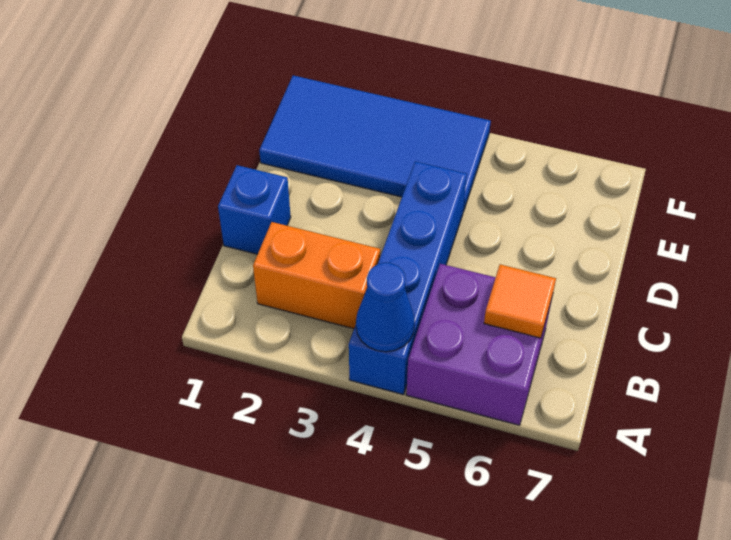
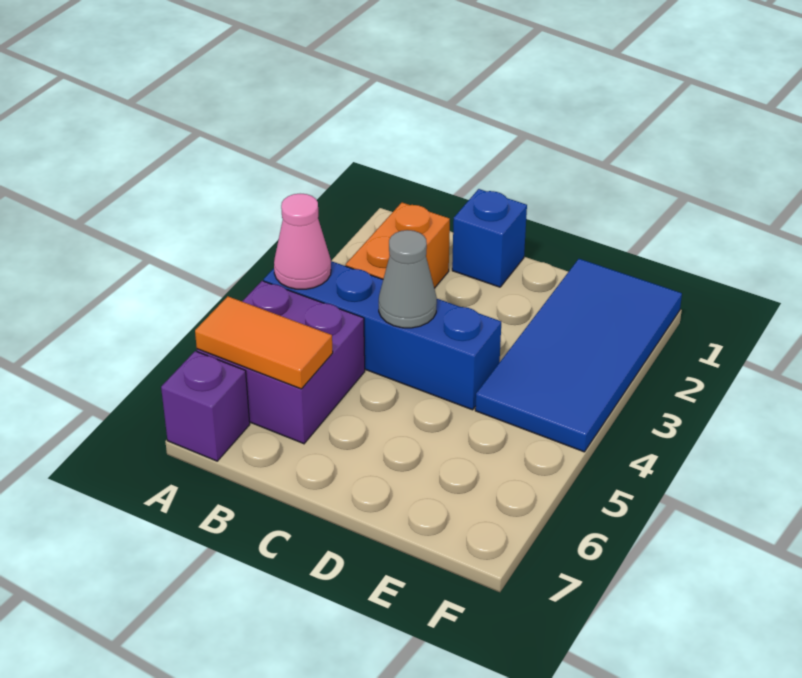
blue 1x1 cone [356,263,415,352] -> pink 1x1 cone [274,194,331,289]
none -> purple 1x1 brick [161,351,250,461]
orange 1x1 tile [484,264,556,338] -> orange 1x2 tile [195,296,333,389]
none -> grey 1x1 cone [379,230,437,328]

